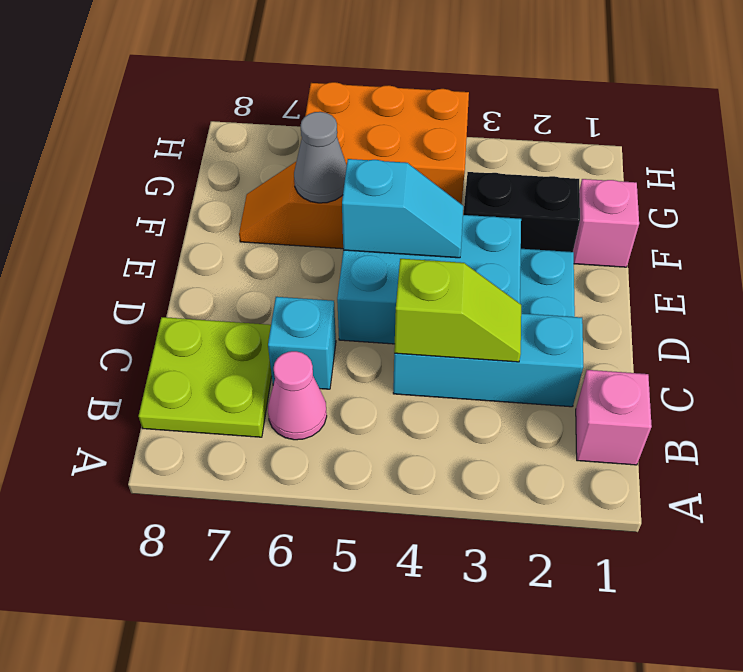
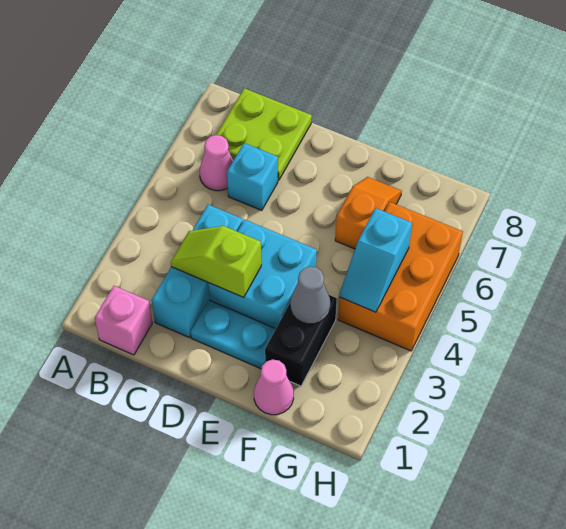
lime 1x2 slope [394,259,521,362] -> lime 1x2 slope turned to [171,226,261,297]
cyan 2x3 brick [337,215,521,344] -> cyan 2x2 brick [208,220,317,329]
cyan 1x2 slope [342,159,463,258] -> cyan 1x2 slope moved to [340,208,412,312]
pink 1x1 brick [573,179,639,267] -> pink 1x1 cone [254,360,294,415]
grey 1x1 cone [294,112,347,203] -> grey 1x1 cone moved to [290,266,330,324]

